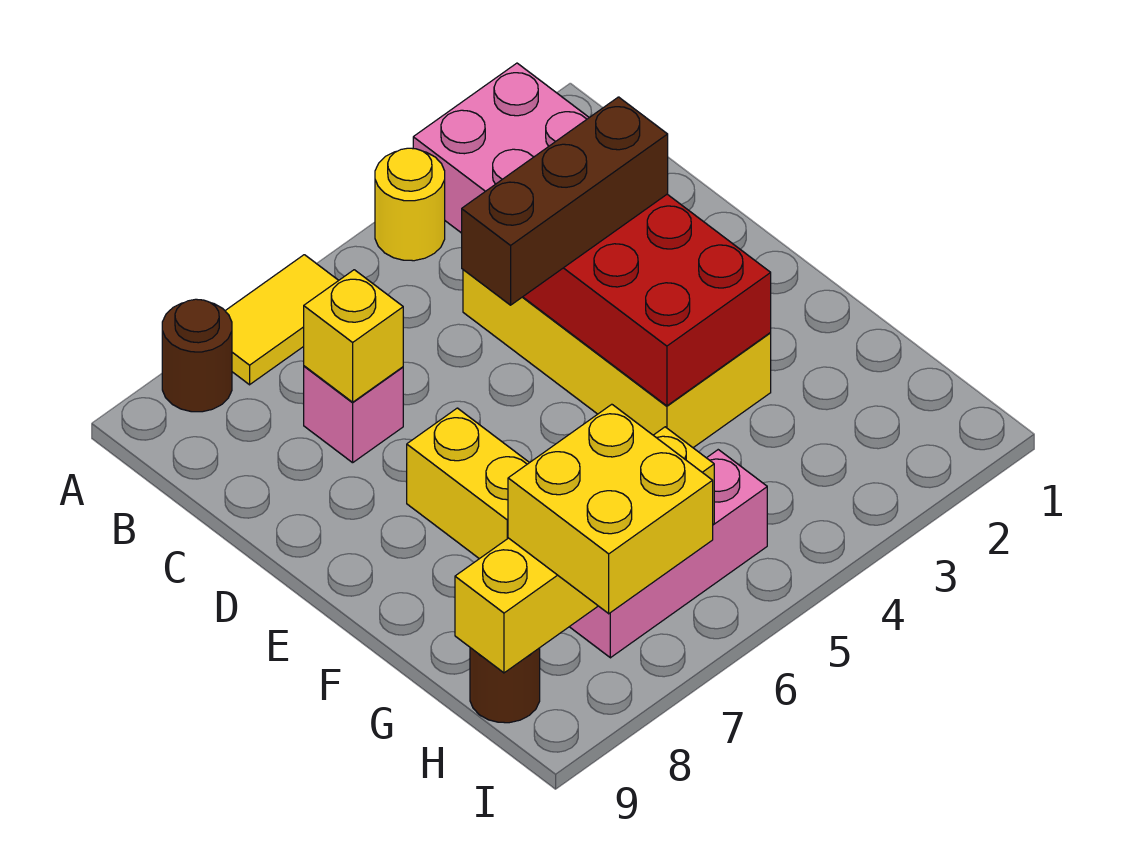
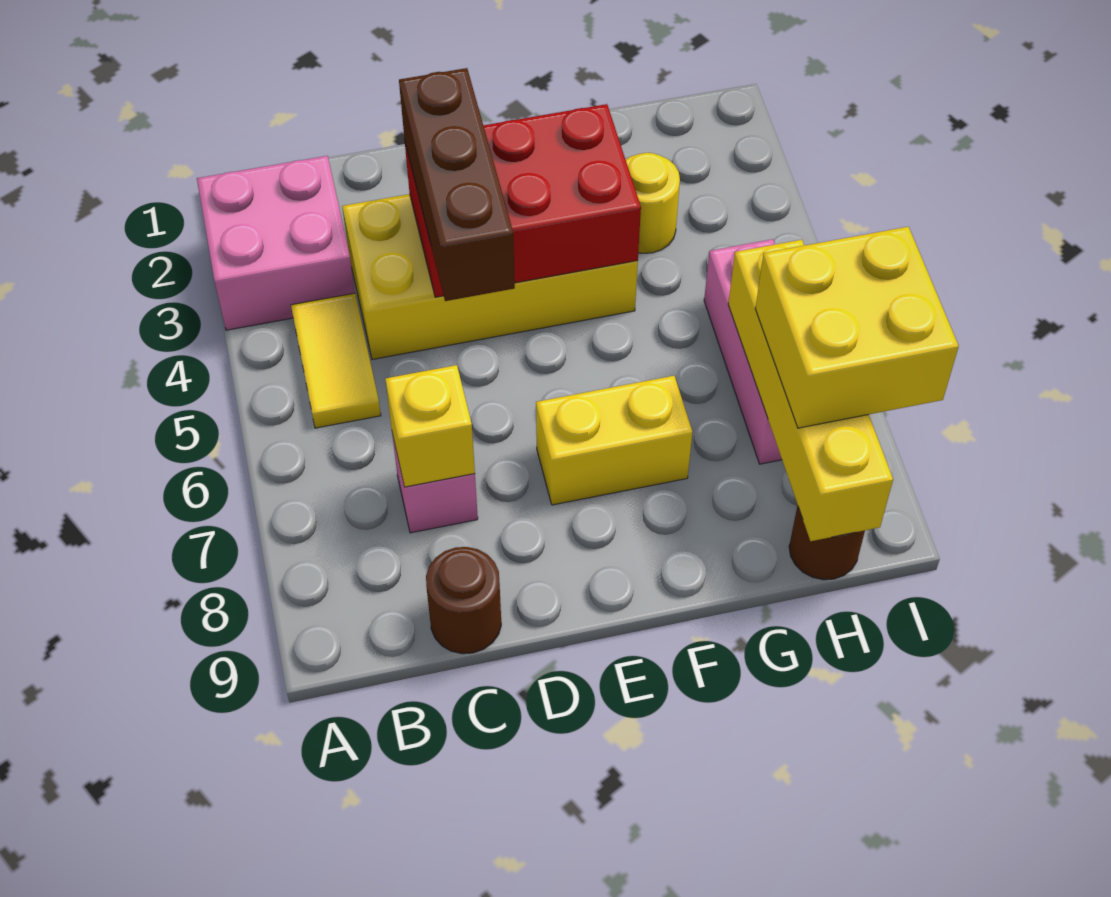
yellow 1x1 round brick [375,148,445,261] -> yellow 1x1 round brick moved to [626,153,680,253]
yellow 1x2 tile [225,255,339,385] -> yellow 1x2 tile moved to [291,293,381,428]
brown 1x1 round brick [162,299,232,412] -> brown 1x1 round brick moved to [426,547,501,654]

